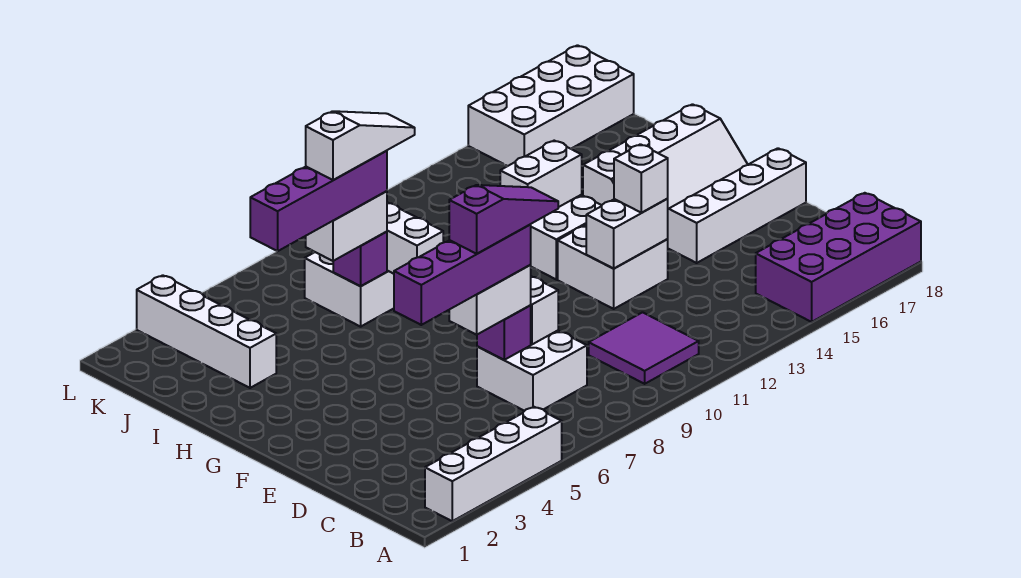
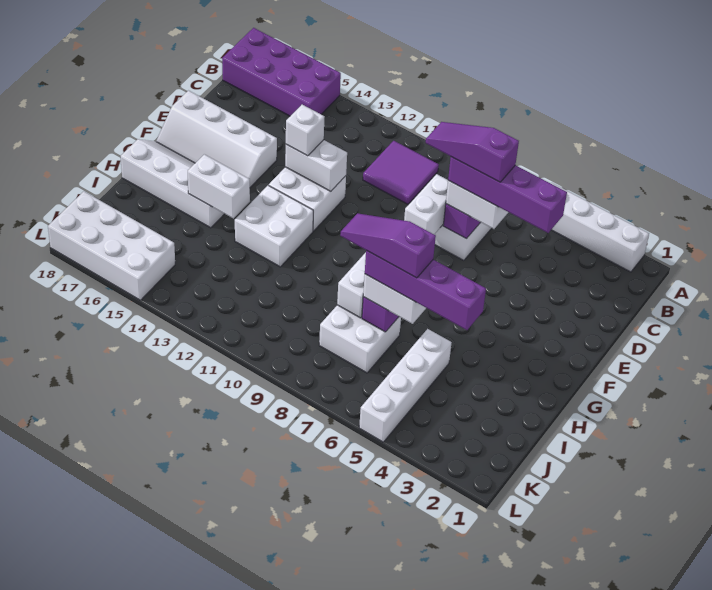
white 1x2 brick [500,141,582,207] -> white 1x2 brick moved to [188,154,250,219]
white 1x4 brick [137,275,276,388] -> white 1x4 brick moved to [359,329,451,442]
white 1x3 slope [306,111,415,180] -> purple 1x3 slope [340,213,436,278]

